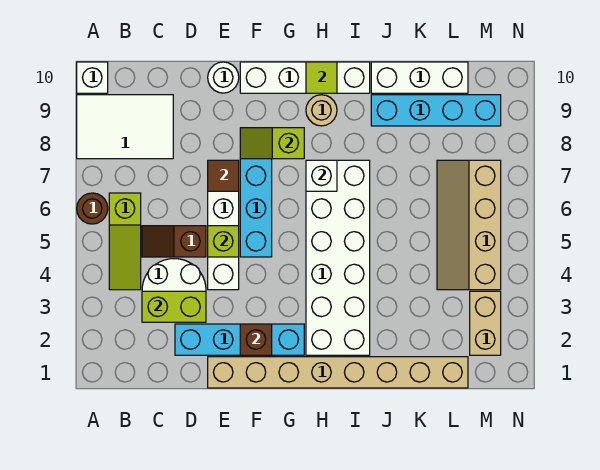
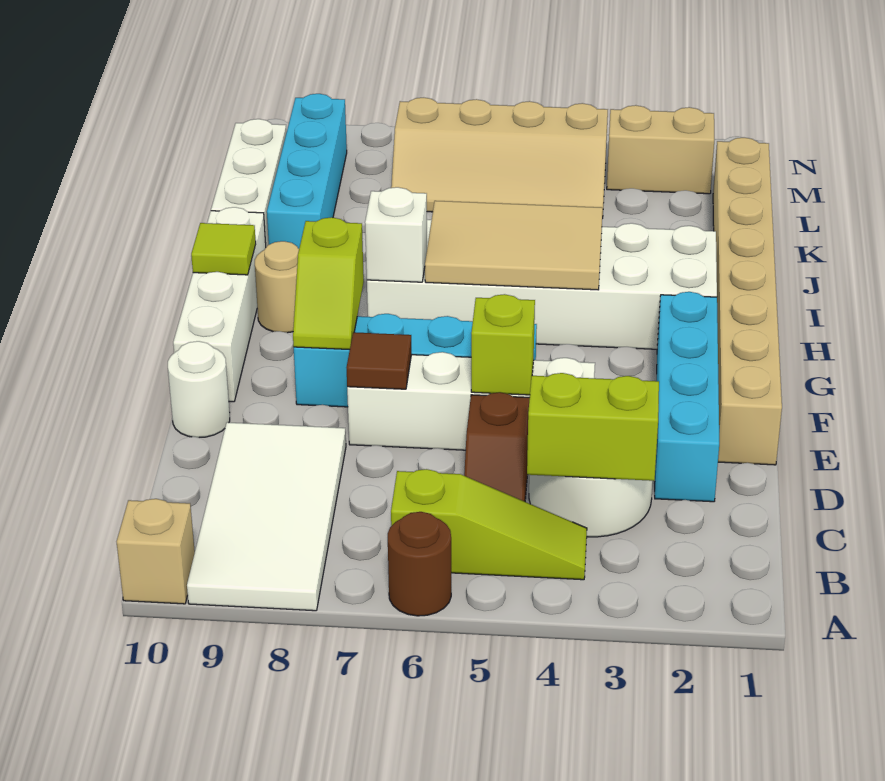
white 2x3 tile [77,95,173,159] -> white 2x4 tile [187,422,346,611]
white 1x1 brick [77,62,108,93] -> tan 1x1 brick [117,499,195,604]
lime 1x2 brick [142,291,206,322] -> lime 1x2 brick turned to [527,373,659,481]
brown 1x1 brick [240,324,272,355] -> none
none -> tan 2x3 tile [425,201,603,290]

